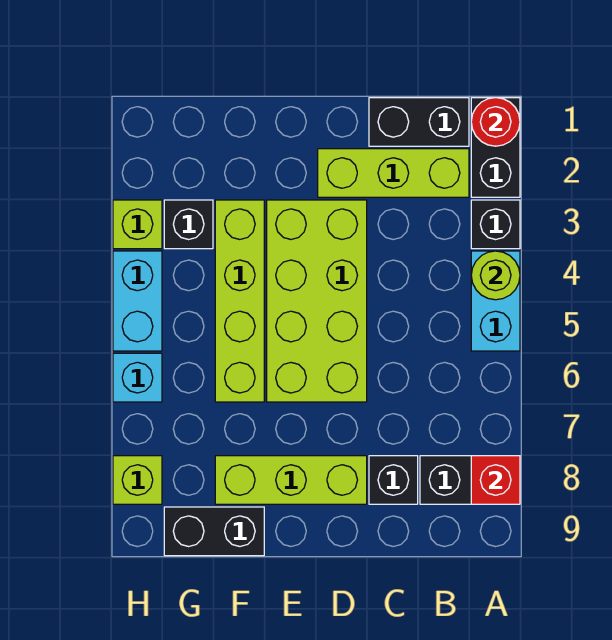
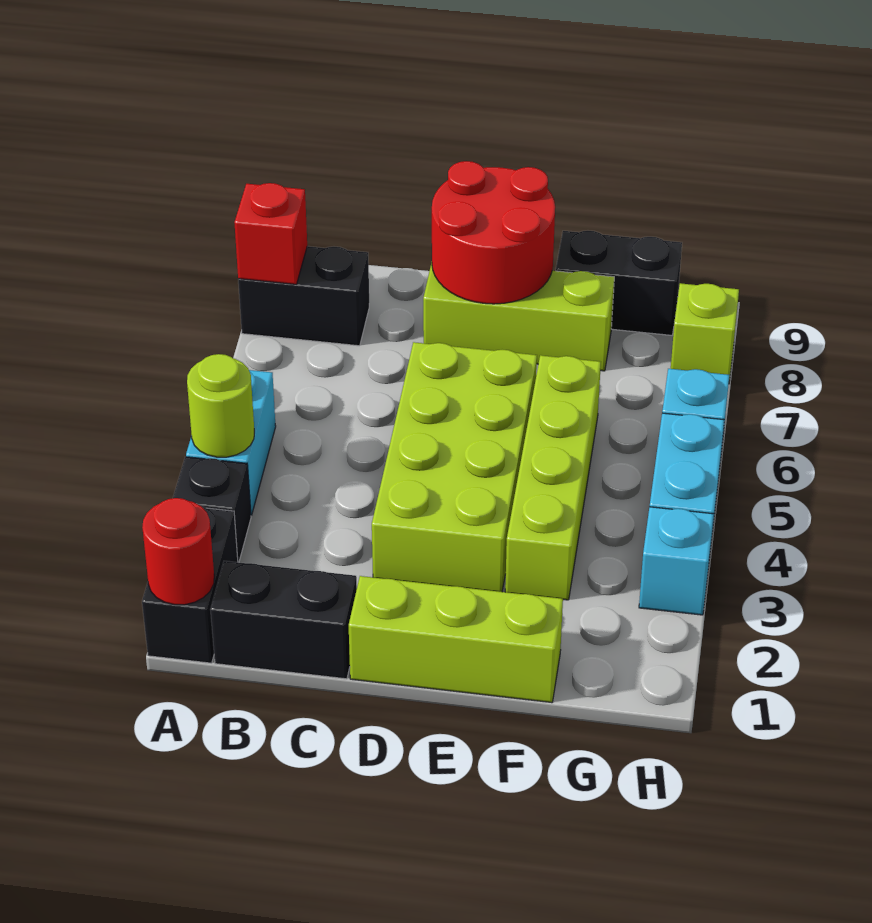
lime 1x3 brick [318,149,469,197] -> lime 1x3 brick moved to [349,576,563,703]
black 1x1 brick [369,456,418,504] -> none
none -> red 2x2 round brick [432,161,555,304]
black 1x1 brick [164,200,213,249] -> none
lime 1x1 brick [113,200,162,249] -> cyan 1x1 brick [639,507,714,615]

